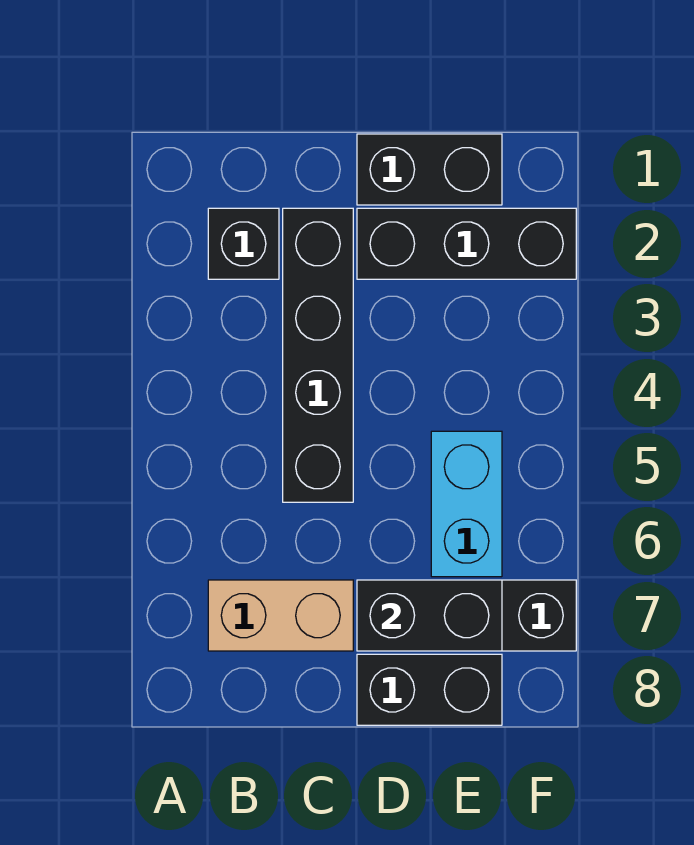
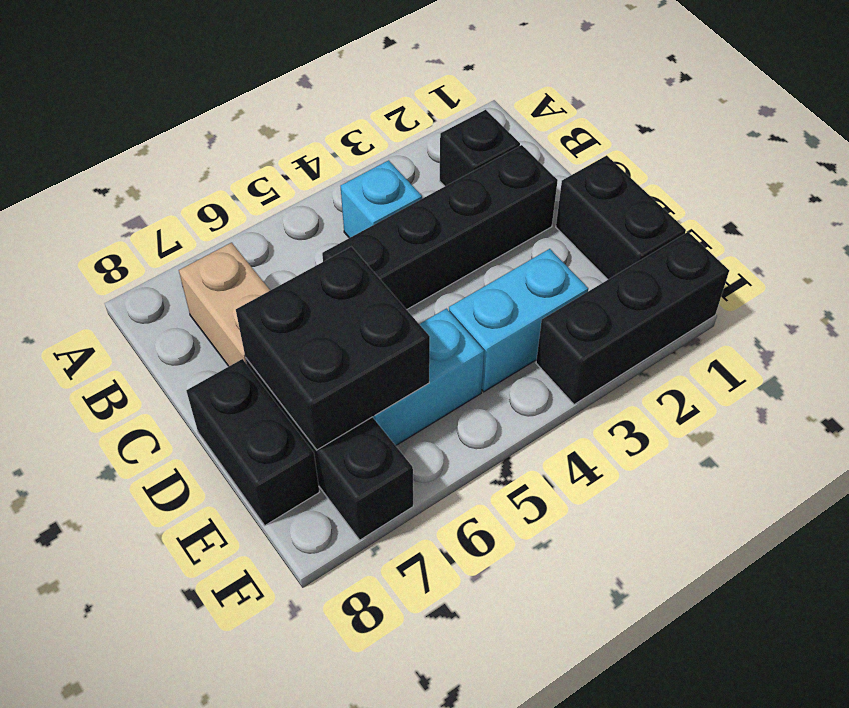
none -> cyan 1x1 brick [341,160,422,238]
black 1x3 brick [357,208,576,279] -> black 1x3 brick turned to [536,232,729,404]
black 1x2 brick [357,580,502,651] -> black 2x2 brick [236,247,430,450]
none -> cyan 1x2 brick [449,249,588,392]

